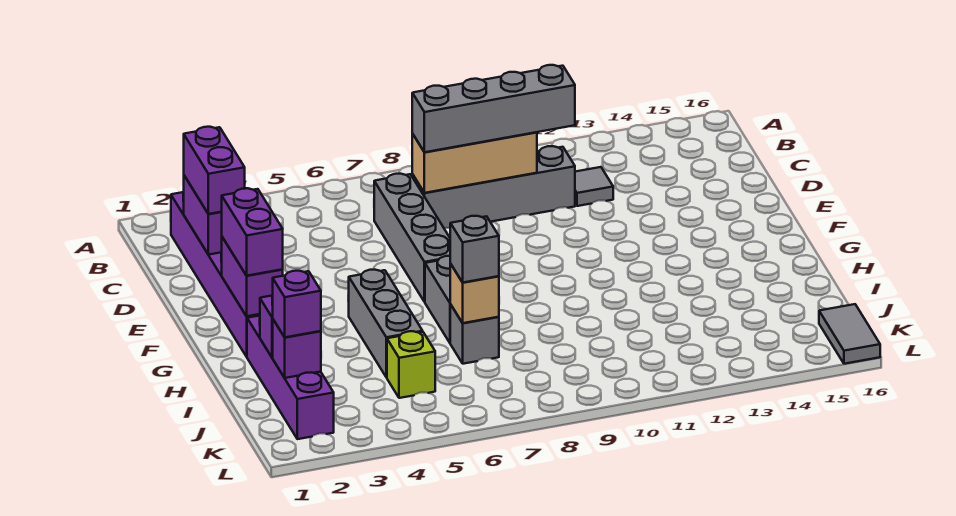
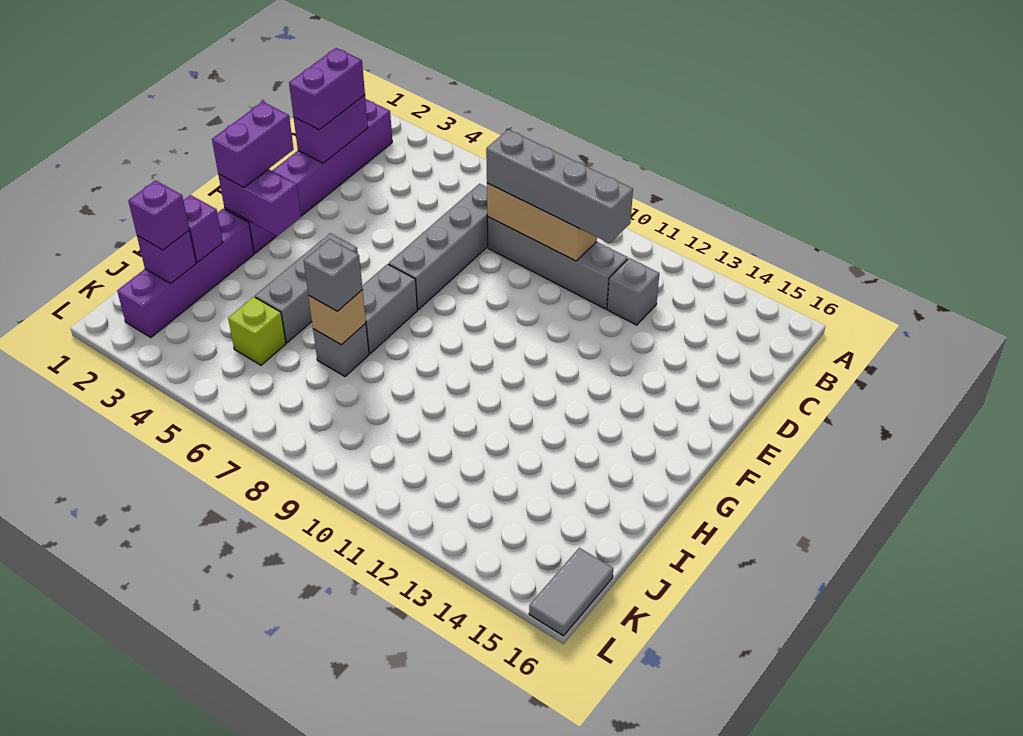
grey 1x1 tile [575,167,613,206] -> grey 1x1 brick [607,258,660,325]
purple 1x2 brick [222,237,283,316] -> purple 1x2 brick turned to [218,169,301,236]

